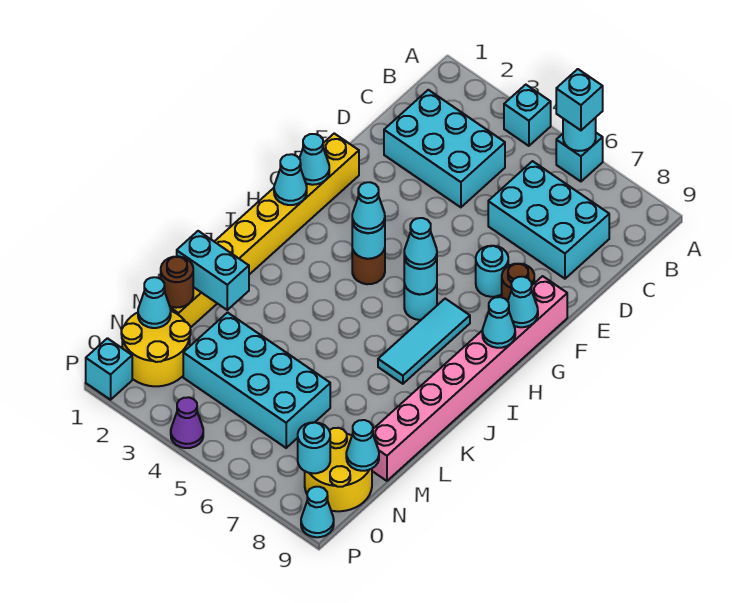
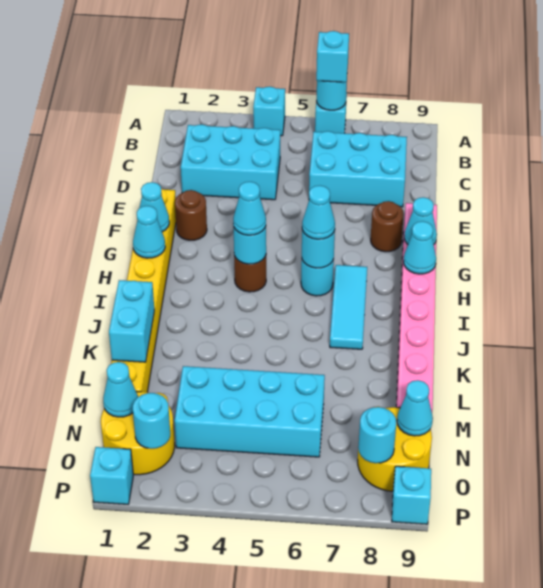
cyan 1x1 round brick [476,246,508,297] -> cyan 1x1 round brick moved to [133,393,170,449]
cyan 1x2 brick [177,231,249,310] -> cyan 1x2 brick turned to [109,280,154,362]
brown 1x1 round brick [161,256,193,308] -> brown 1x1 round brick moved to [175,190,207,240]
purple 1x1 cone [171,397,203,448] -> none
cyan 1x1 cone [301,487,334,537] -> cyan 1x1 brick [392,466,431,524]

